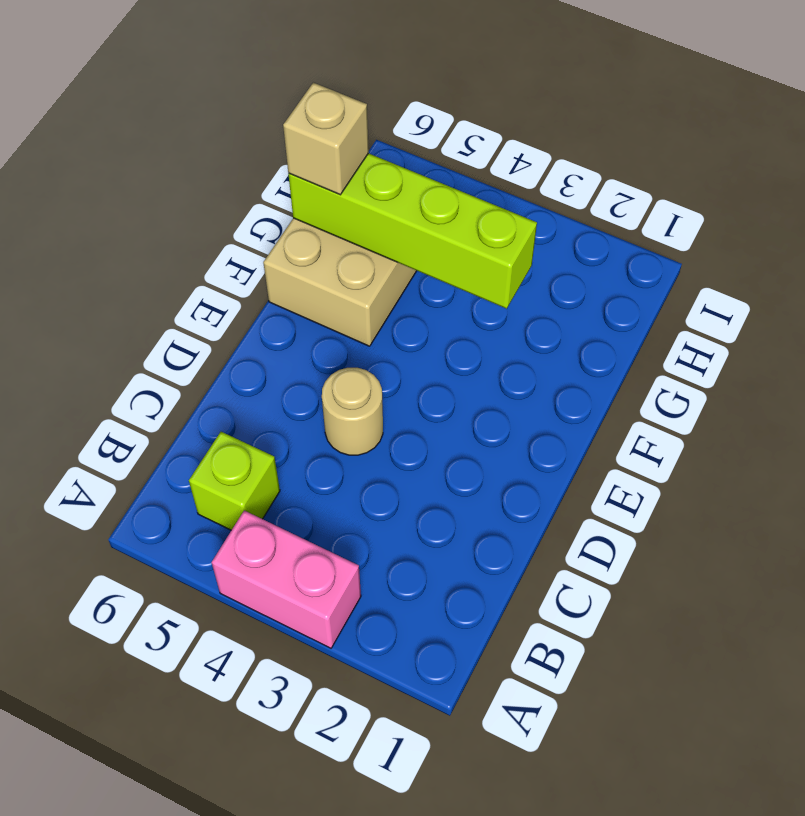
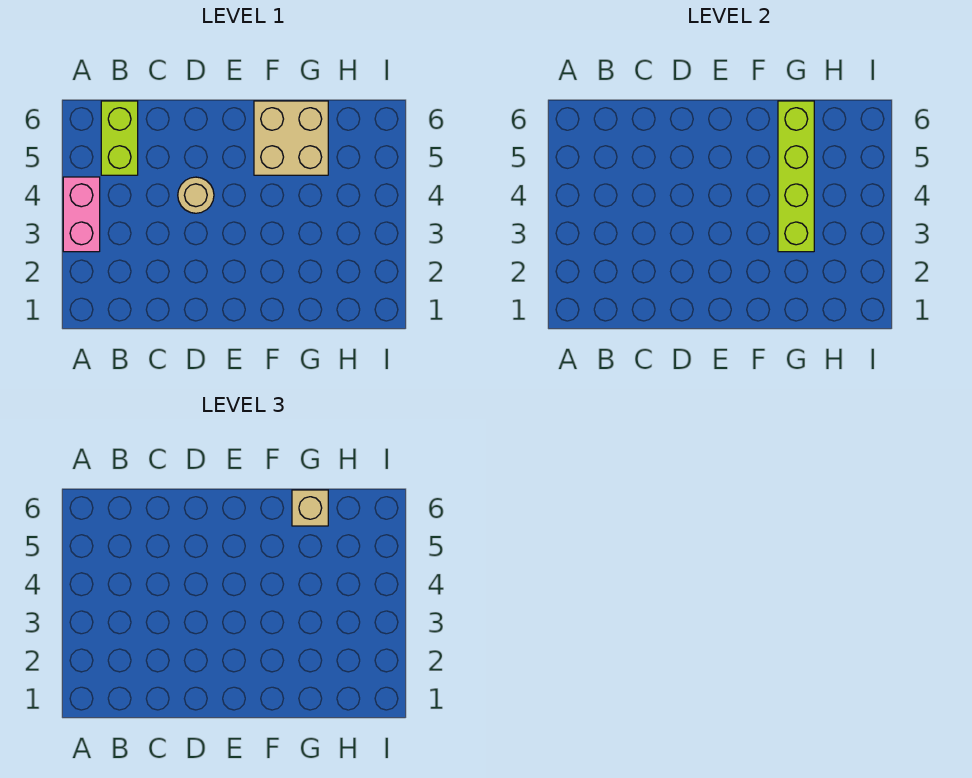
lime 1x1 brick [189,432,280,530] -> lime 1x2 brick [101,101,138,175]

